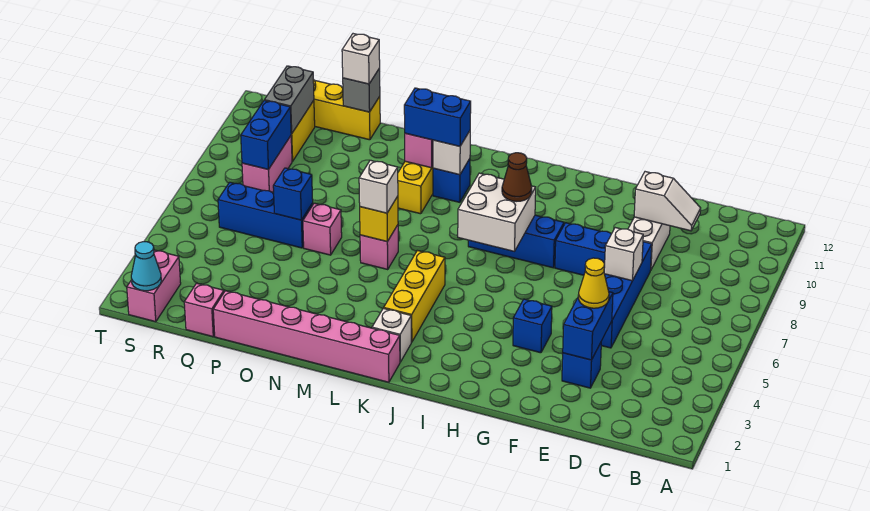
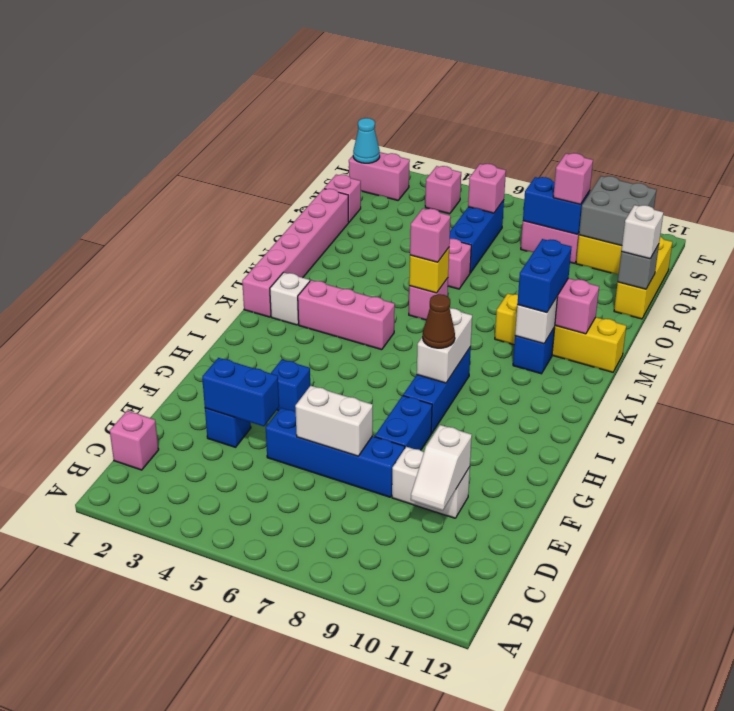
none -> pink 1x1 brick [110,411,159,470]
yellow 1x1 cone [578,258,609,308] -> none
white 1x1 brick [604,228,643,281] -> white 1x2 brick [295,386,373,456]
white 2x2 brick [458,173,536,251] -> white 1x2 brick [417,308,472,383]
yellow 1x3 brick [384,250,445,342] -> pink 1x3 brick [298,280,395,350]
white 1x1 brick [359,160,398,213] -> pink 1x1 brick [410,209,451,262]
blue 1x1 brick [273,168,313,220] -> none
none -> pink 1x1 brick [468,164,506,213]
none -> pink 1x1 brick [553,153,593,204]
grey 1x2 brick [264,66,314,133] -> grey 2x2 brick [579,176,656,246]
none -> pink 1x1 brick [425,166,461,214]

